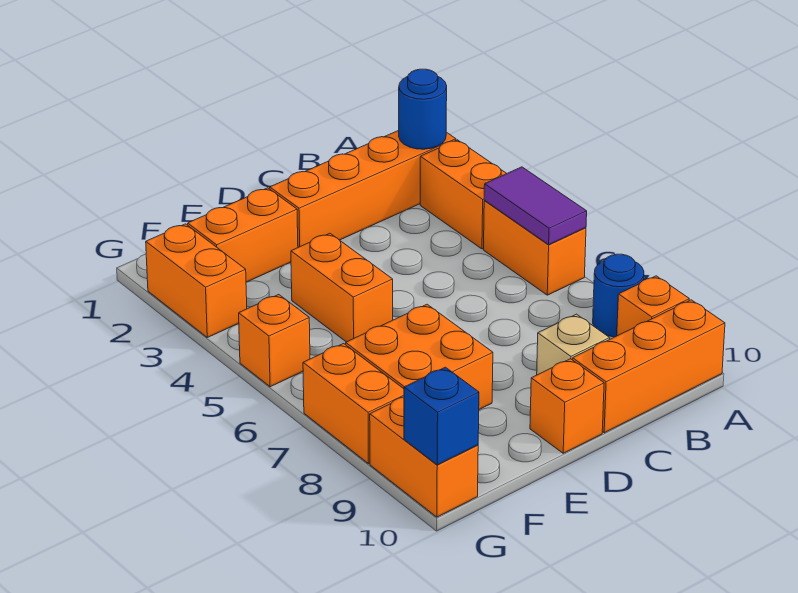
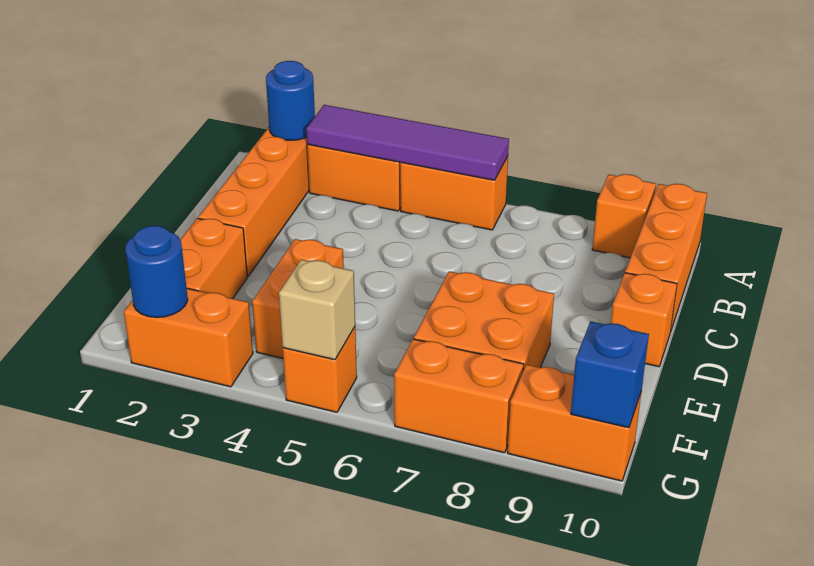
purple 1x2 tile [484,167,587,245] -> purple 1x4 tile [306,105,509,180]
blue 1x1 round brick [593,254,644,337] -> blue 1x1 round brick moved to [126,226,188,317]
tan 1x1 brick [537,314,610,375] -> tan 1x1 brick moved to [279,260,355,360]
orange 1x2 brick [291,233,393,342] -> orange 1x2 brick turned to [252,239,344,358]

